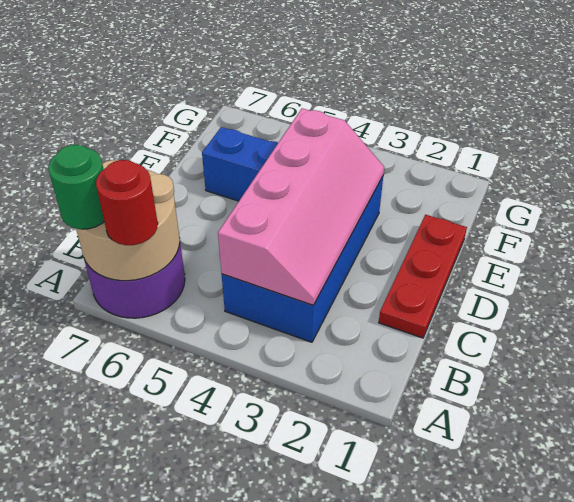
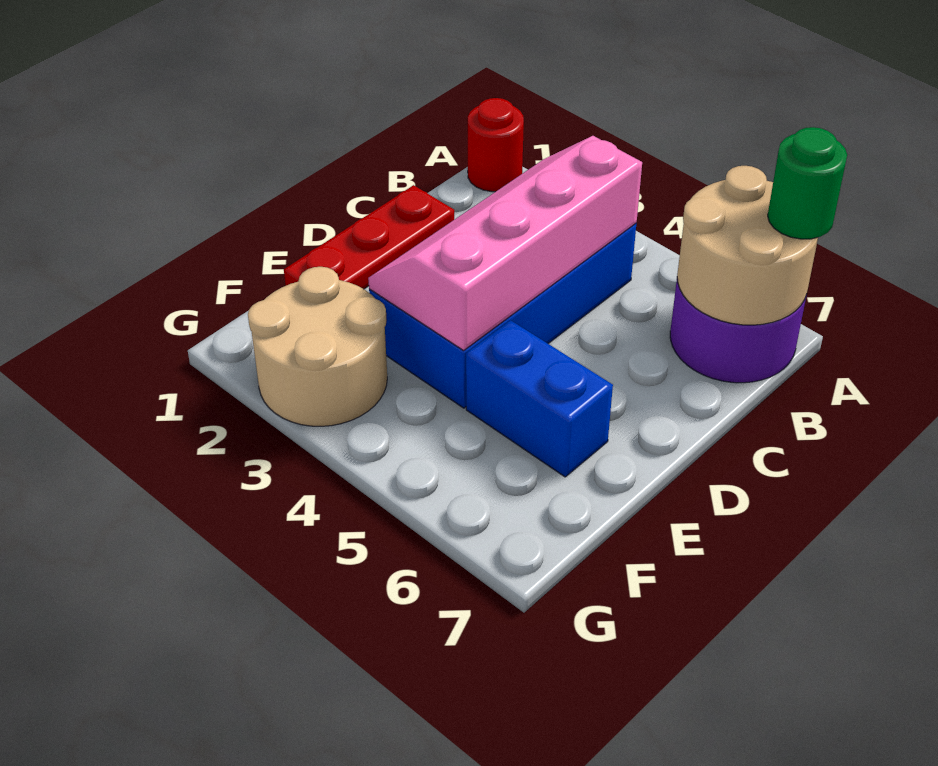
red 1x1 round brick [96,160,158,245] -> red 1x1 round brick moved to [468,98,524,192]
none -> tan 2x2 round brick [248,267,387,426]

